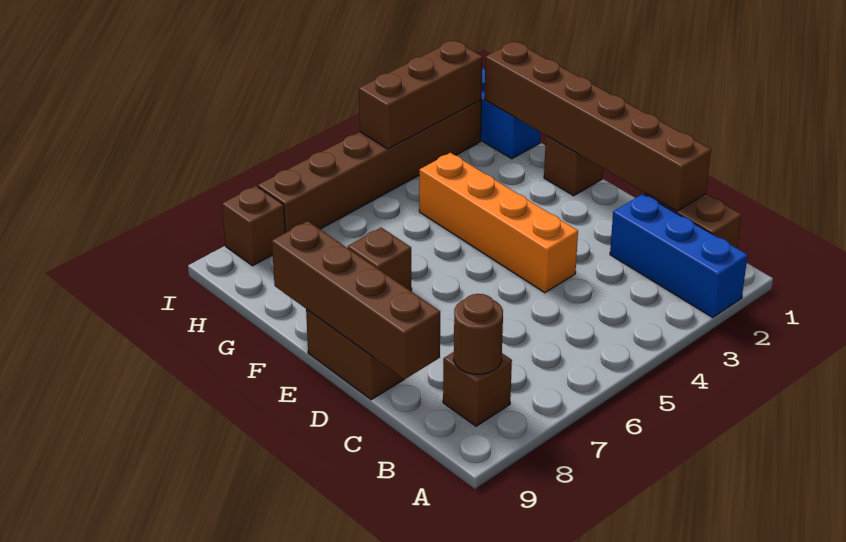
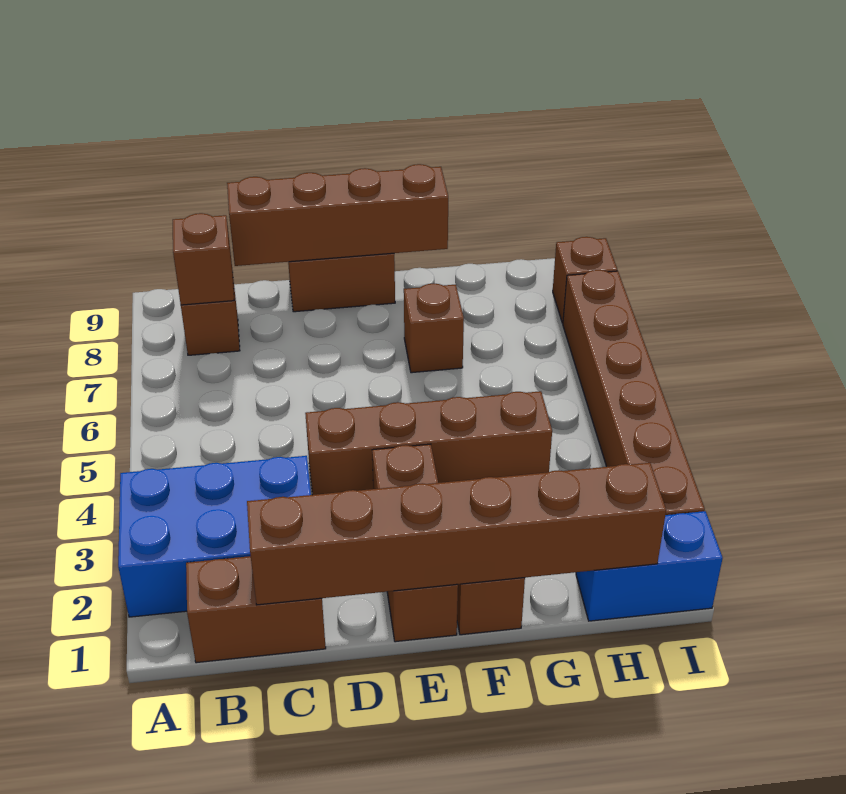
blue 1x3 brick [610,194,747,318] -> blue 2x3 brick [118,456,311,617]
brown 1x1 round brick [454,294,503,374] -> brown 1x1 brick [173,213,234,305]
orange 1x4 brick [419,153,578,293] -> brown 1x4 brick [305,391,552,495]
brown 1x3 brick [359,40,482,149] -> brown 1x3 brick moved to [372,444,458,642]

